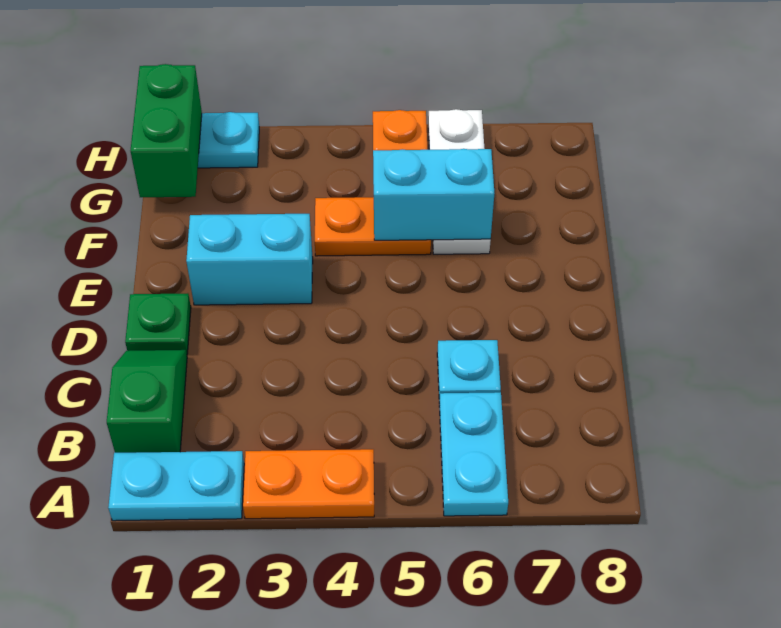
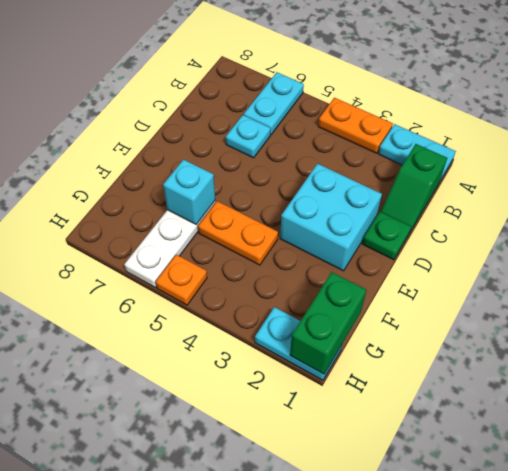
cyan 1x2 brick [186,214,313,305] -> cyan 2x2 brick [280,164,382,271]
cyan 1x2 brick [373,149,494,240] -> cyan 1x1 brick [163,160,215,225]

